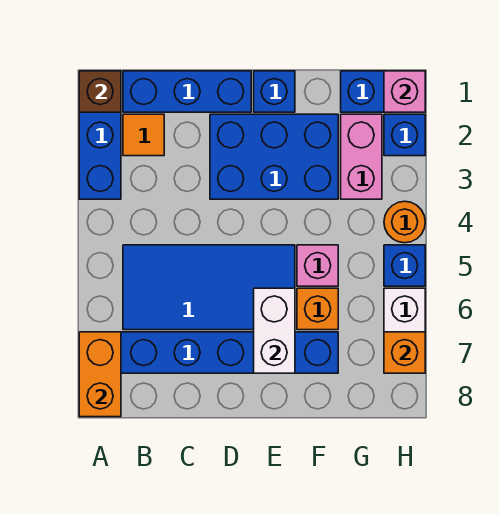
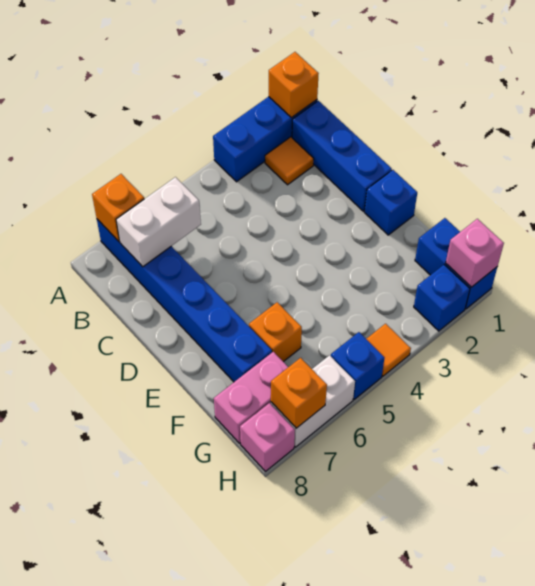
brown 1x1 brick [79,71,121,112] -> orange 1x1 brick [269,52,319,118]
orange 1x2 brick [79,332,121,417] -> orange 1x1 brick [92,174,144,241]
blue 2x4 tile [123,245,295,330] -> none
blue 2x3 brick [210,114,338,199] -> none
white 1x2 brick [254,288,295,373] -> white 1x2 brick moved to [116,177,201,267]
pink 1x1 brick [297,245,338,286] -> pink 1x1 brick moved to [240,403,295,471]
pink 1x2 brick [341,114,382,199] -> pink 1x2 brick moved to [214,352,288,443]
orange 1x1 round brick [384,201,425,243] -> orange 1x1 tile [367,324,411,376]

